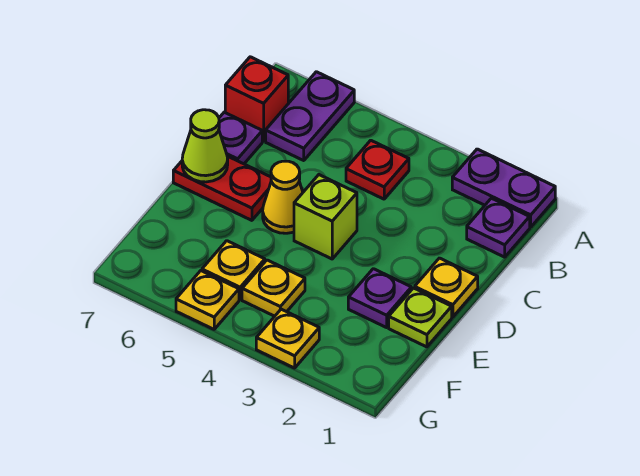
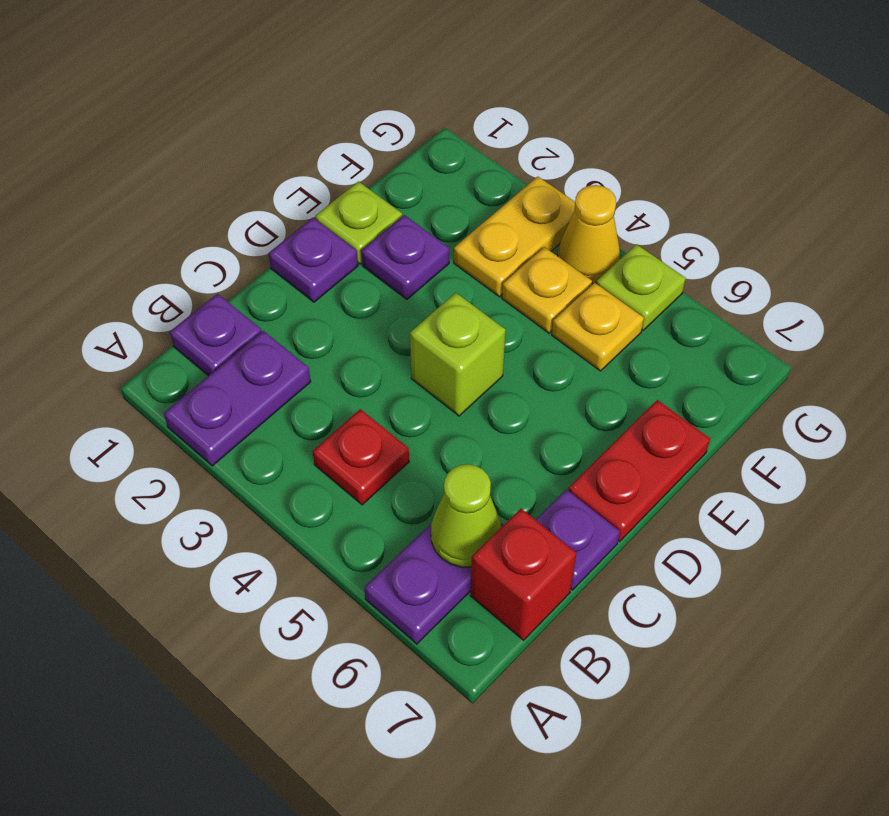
purple 1x2 plate [452,149,555,227] -> purple 1x2 plate turned to [164,331,311,466]
yellow 1x1 plate [415,258,478,317] -> purple 1x1 plate [268,218,358,302]
yellow 1x1 cone [263,161,303,233] -> yellow 1x1 cone moved to [558,185,620,284]
red 1x2 plate [173,156,271,220] -> red 1x2 plate turned to [568,400,710,542]
lime 1x1 cone [182,110,228,182] -> lime 1x1 cone moved to [431,464,501,567]
yellow 1x1 plate [256,309,319,368] -> yellow 1x2 plate [454,177,575,297]
yellow 1x1 plate [176,271,239,329] -> lime 1x1 plate [596,244,686,330]

